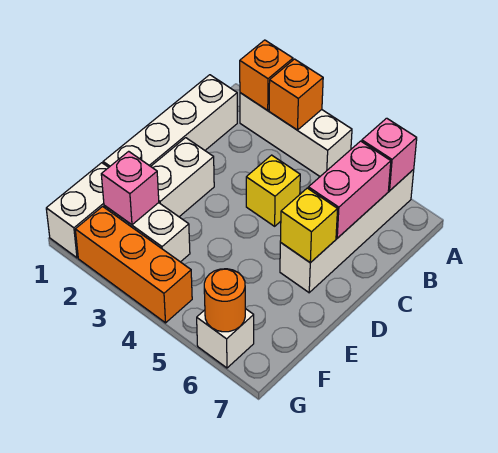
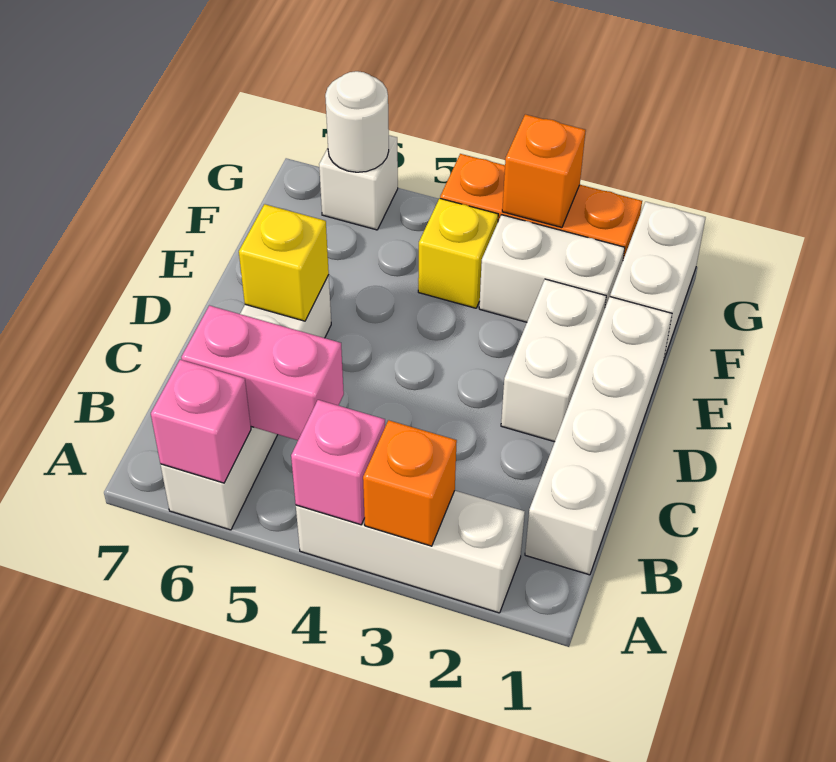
orange 1x1 brick [240,40,293,110] -> orange 1x1 brick moved to [502,114,586,227]
pink 1x2 brick [308,141,391,238] -> pink 1x2 brick turned to [181,306,344,440]
yellow 1x1 brick [246,155,300,226] -> yellow 1x1 brick moved to [418,198,498,308]
pink 1x1 brick [101,151,159,225] -> pink 1x1 brick moved to [291,400,385,525]
orange 1x1 round brick [204,269,245,332] -> white 1x1 round brick [325,71,389,172]

